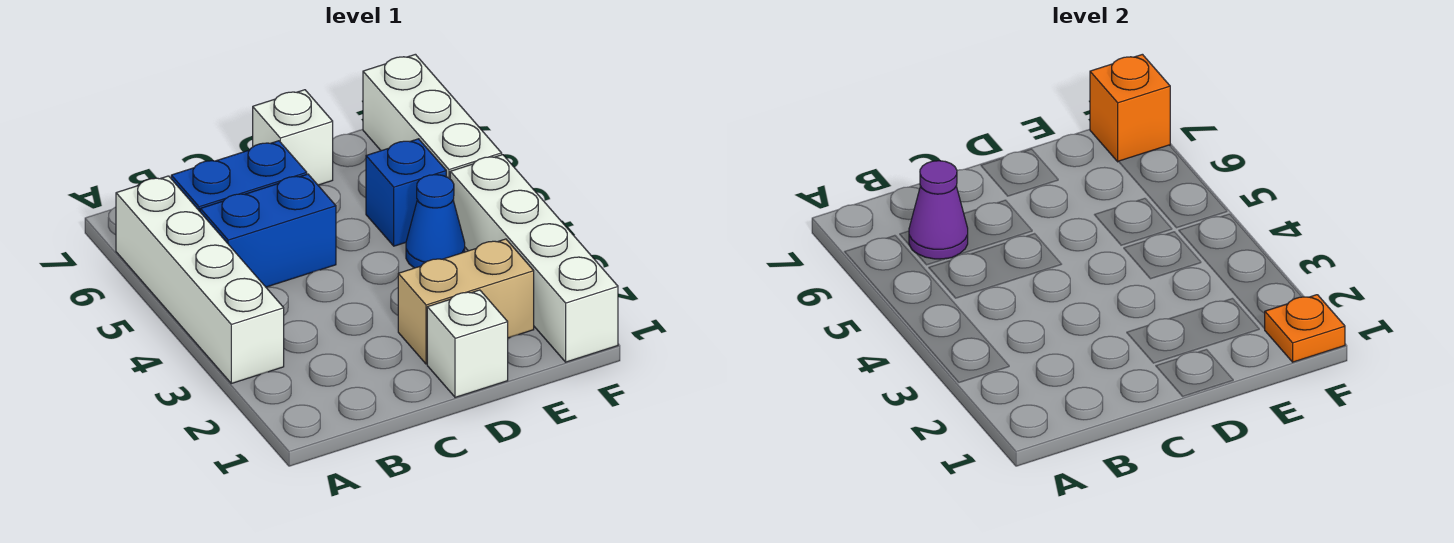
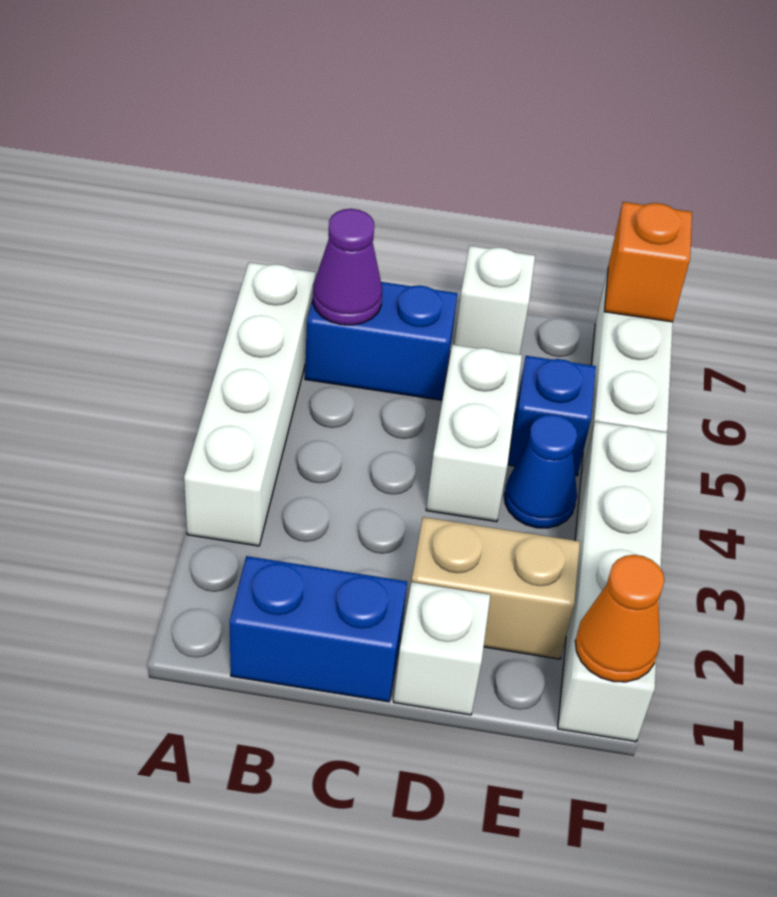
blue 1x2 brick [200,174,336,287] -> blue 1x2 brick moved to [229,556,407,702]
none -> white 1x2 brick [426,345,522,522]
orange 1x1 plate [1265,295,1345,362] -> orange 1x1 cone [575,555,664,682]

